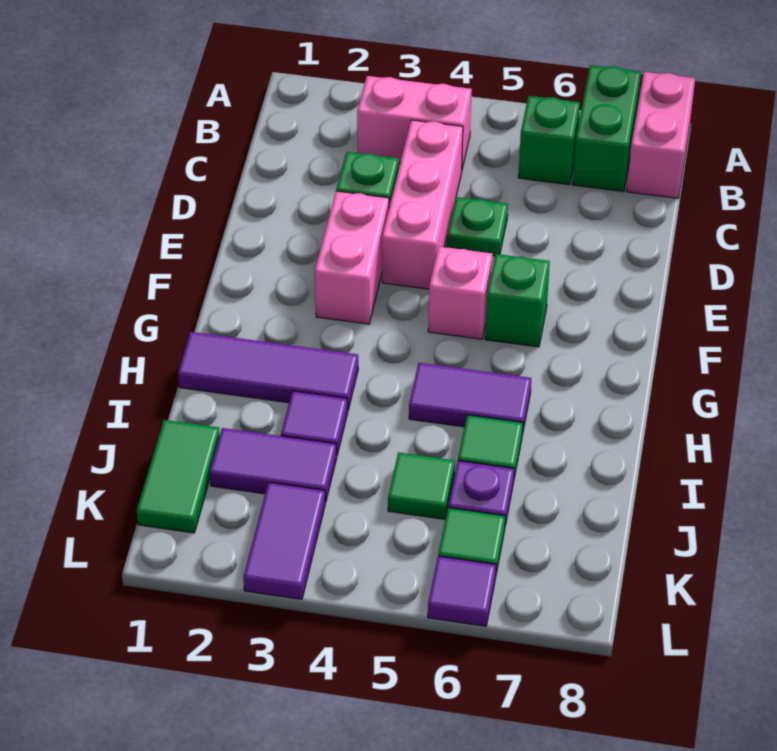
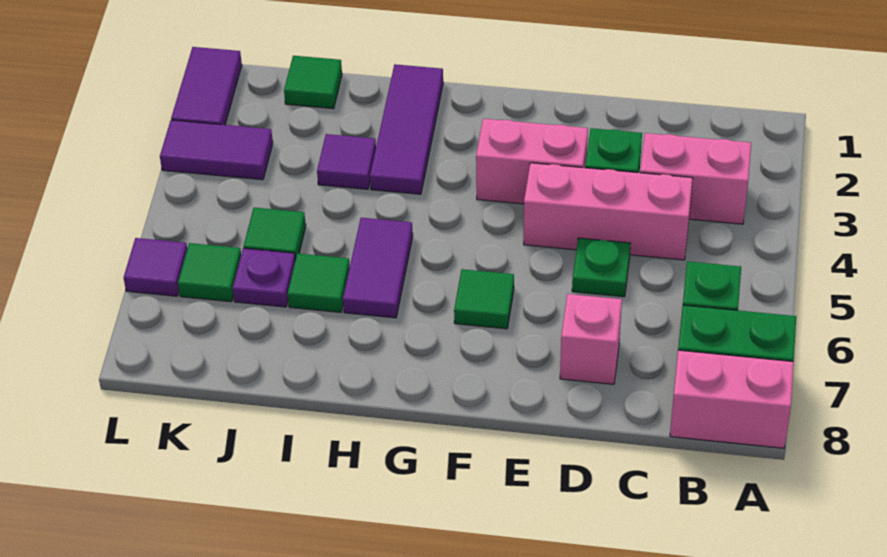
pink 1x2 brick [357,76,472,169] -> pink 1x2 brick turned to [640,133,751,224]
pink 1x1 brick [428,247,493,339] -> pink 1x1 brick moved to [560,294,622,384]
green 1x1 brick [485,254,550,347] -> green 1x1 tile [454,269,514,329]
green 1x2 tile [137,420,220,533] -> green 1x1 tile [284,56,342,109]
purple 1x2 tile [210,428,337,502] -> purple 1x2 tile moved to [171,47,242,125]

